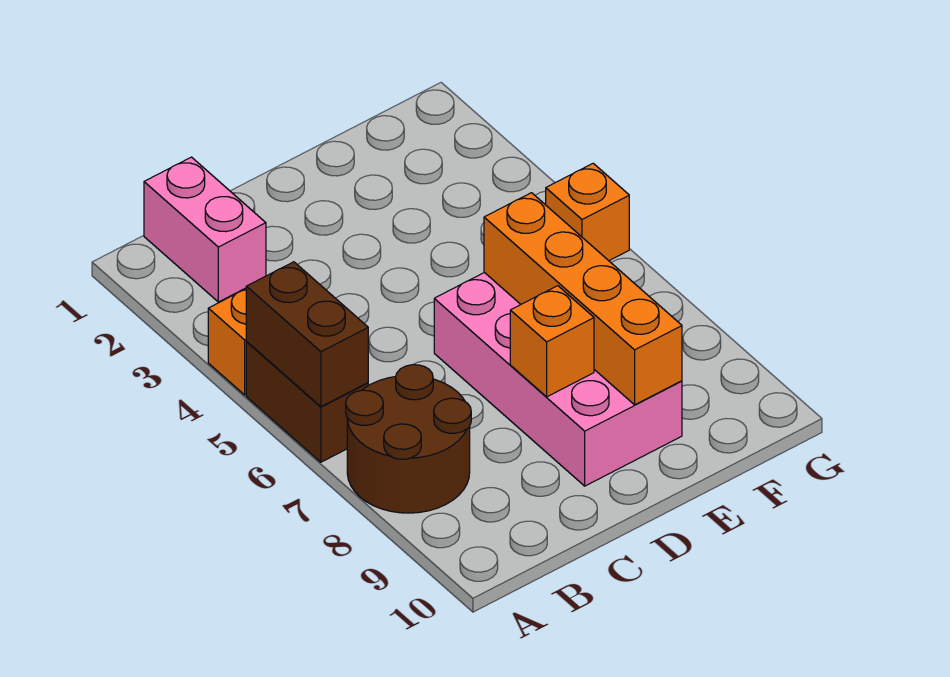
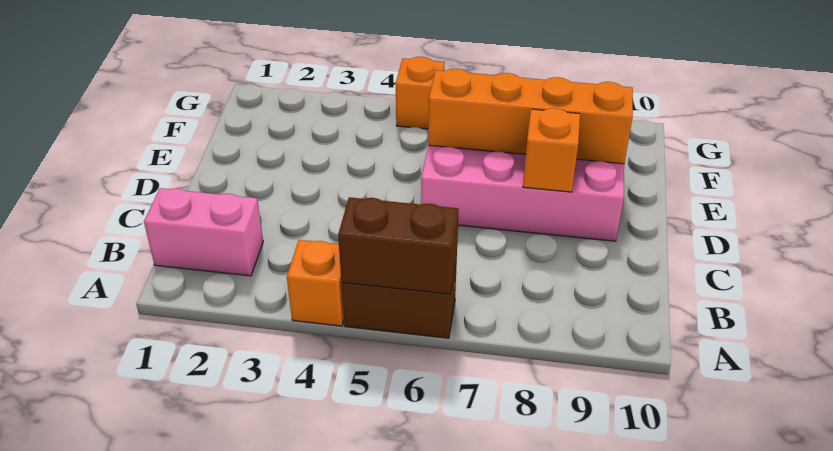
brown 2x2 round brick [346,365,471,513] -> none

